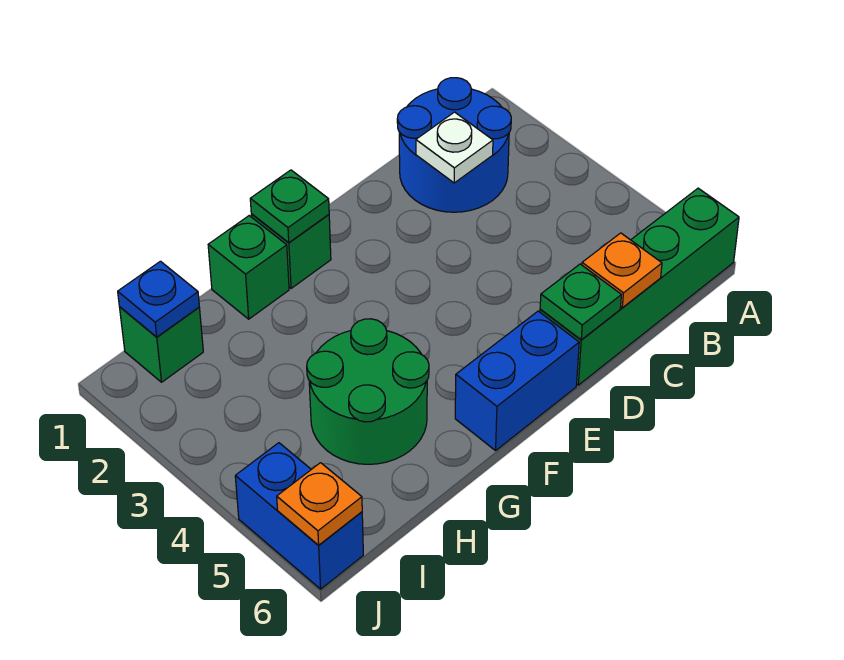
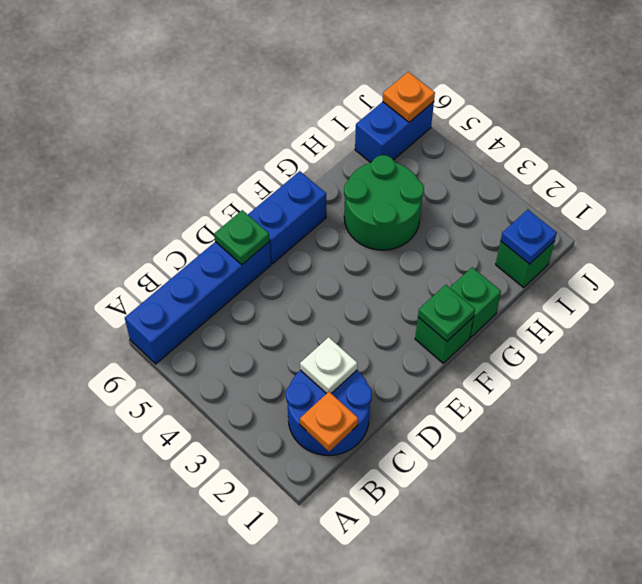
green 1x4 brick [540,188,739,385] -> blue 1x4 brick [125,242,271,364]
orange 1x1 plate [582,233,662,308] -> orange 1x1 plate moved to [300,392,358,452]
blue 1x2 brick [235,443,363,589] -> blue 1x2 brick turned to [355,102,434,163]

